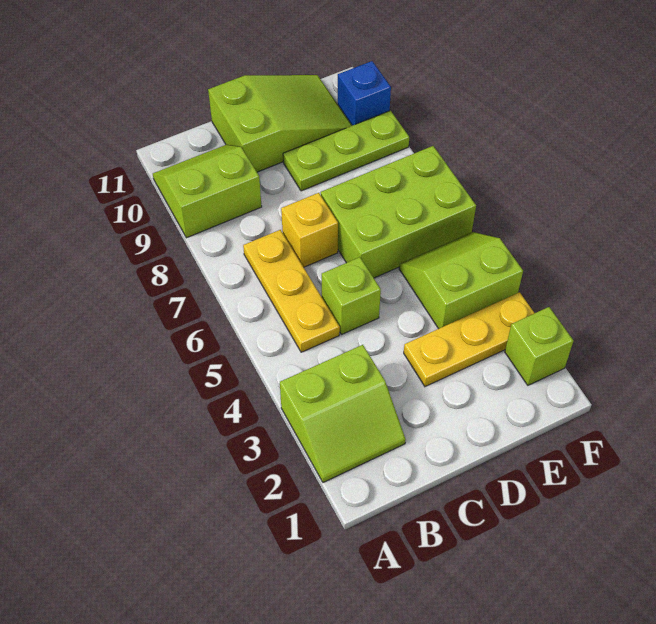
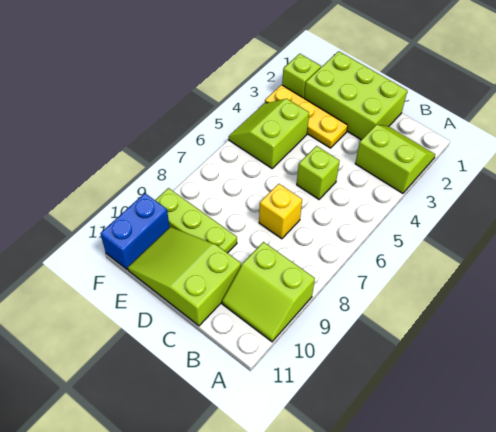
yellow 1x3 plate [243,230,340,352] -> none
lime 2x3 brick [321,146,476,278] -> lime 2x3 brick moved to [304,51,407,140]
lime 2x2 slope [399,232,523,329] -> lime 2x2 slope turned to [229,99,309,168]
blue 1x1 brick [338,61,391,126] -> blue 1x2 brick [100,193,170,270]

